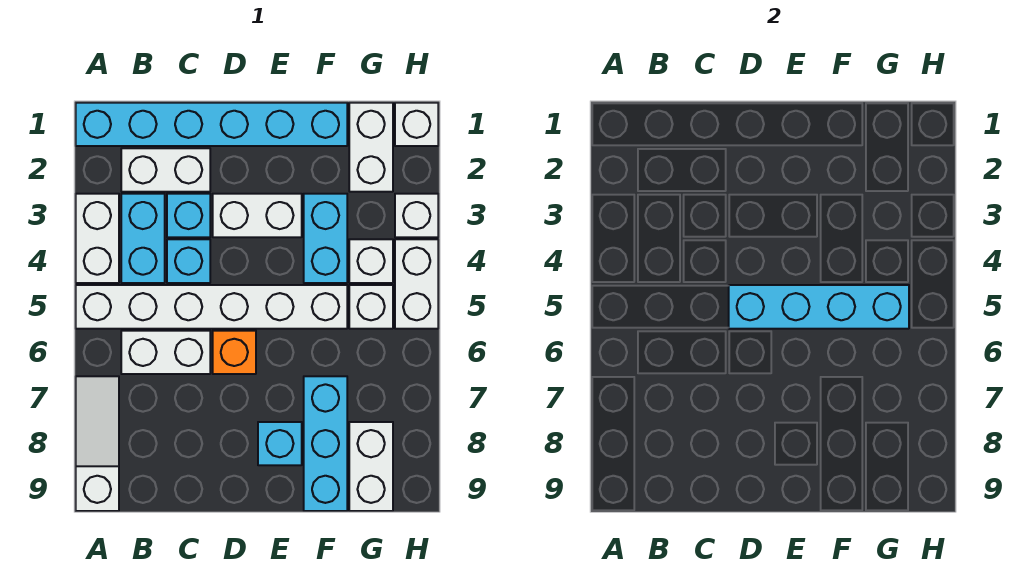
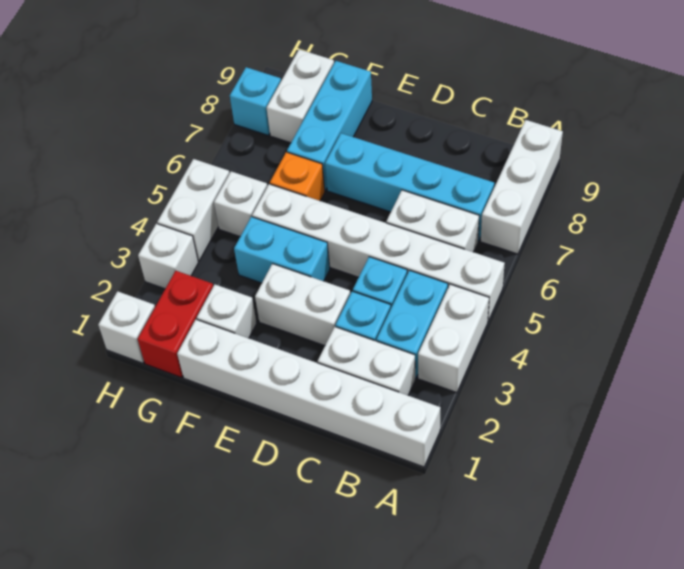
cyan 1x6 brick [76,103,347,146] -> white 1x6 brick [177,320,440,467]
white 1x3 slope [76,376,119,511] -> white 1x3 brick [481,120,563,254]
cyan 1x4 brick [729,285,909,329] -> cyan 1x4 brick moved to [325,133,494,241]
orange 1x1 brick [213,331,256,374] -> orange 1x1 brick moved to [270,152,325,201]
cyan 1x1 brick [258,422,302,465] -> cyan 1x1 brick moved to [230,67,281,136]
cyan 1x2 brick [304,194,347,283] -> cyan 1x2 brick turned to [234,217,330,283]
white 1x2 brick [349,103,393,192] -> red 1x2 brick [138,271,213,377]
white 1x1 brick [349,239,393,283] -> white 1x1 brick moved to [197,285,257,338]

